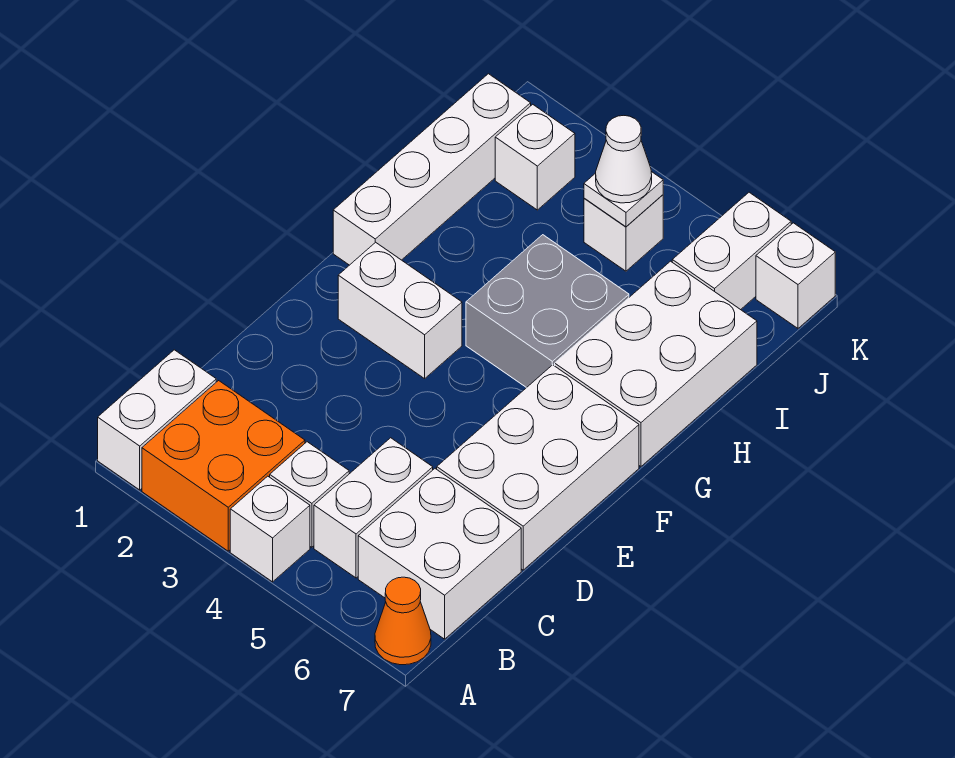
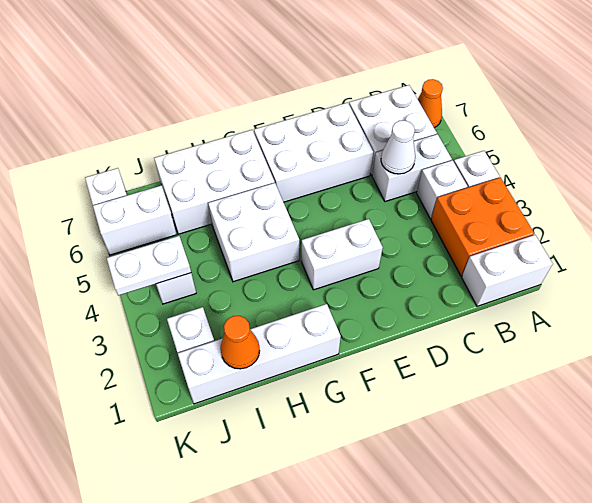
white 1x2 brick [338,242,462,379] -> white 1x2 brick turned to [301,219,383,290]
grey 2x2 brick [466,235,629,388] -> white 2x2 brick [208,183,299,282]
none -> orange 1x1 cone [220,316,260,369]
white 1x1 plate [584,172,663,227] -> white 1x2 plate [107,236,191,296]
white 1x1 cone [596,116,652,203] -> white 1x1 cone moved to [381,120,415,174]

